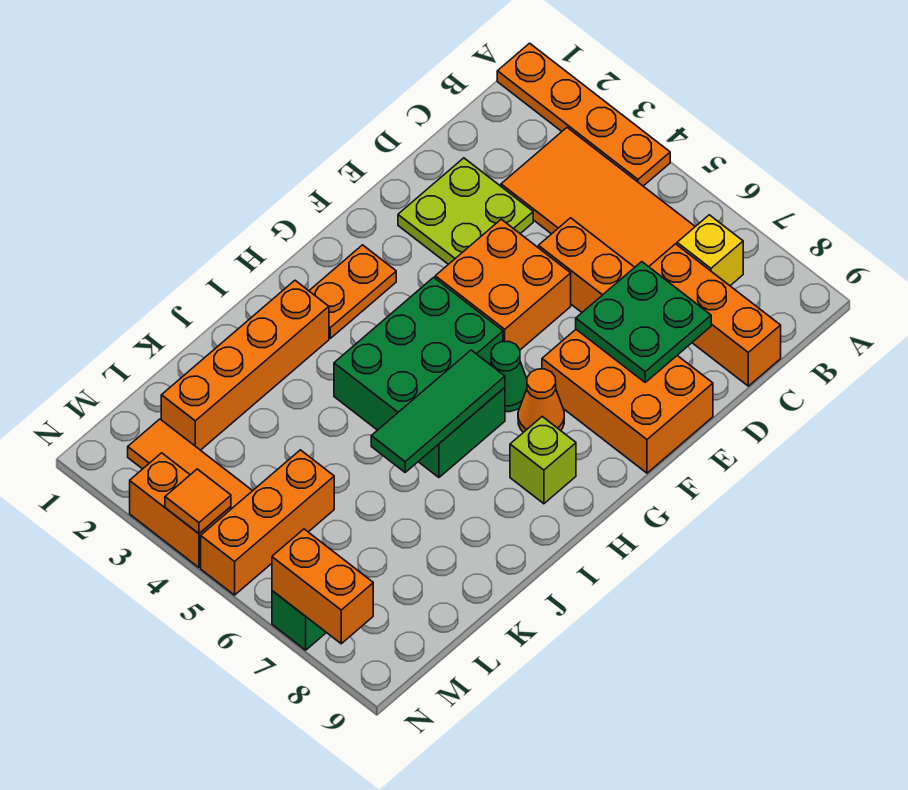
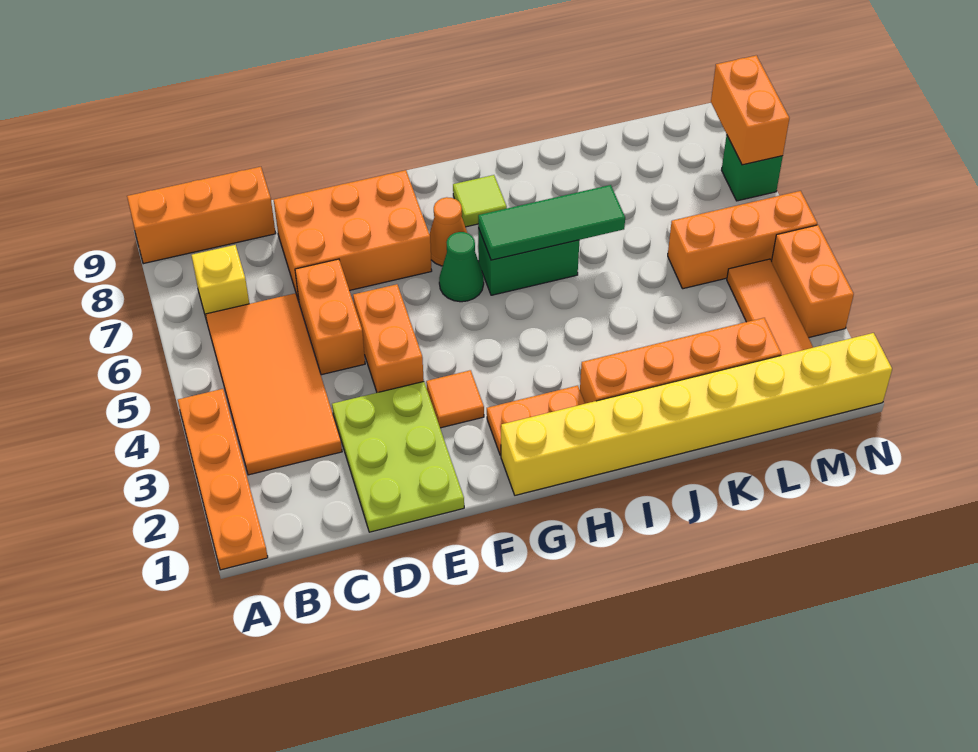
orange 1x3 brick [649,244,781,386] -> orange 1x3 brick turned to [127,167,276,264]
lime 2x2 plate [398,158,533,264] -> lime 2x3 plate [332,382,464,532]
green 2x2 plate [576,262,711,382] -> none
orange 2x2 brick [435,219,571,350] -> orange 1x2 brick [353,284,424,393]
orange 2x3 brick [542,330,713,473] -> orange 2x3 brick turned to [274,170,432,301]
none -> yellow 1x8 brick [501,333,892,495]
green 2x3 brick [334,277,503,430] -> none
lime 1x1 brick [510,417,576,504] -> lime 1x1 tile [453,175,507,227]
orange 1x1 tile [165,469,231,533] -> orange 1x1 tile moved to [426,370,484,428]

